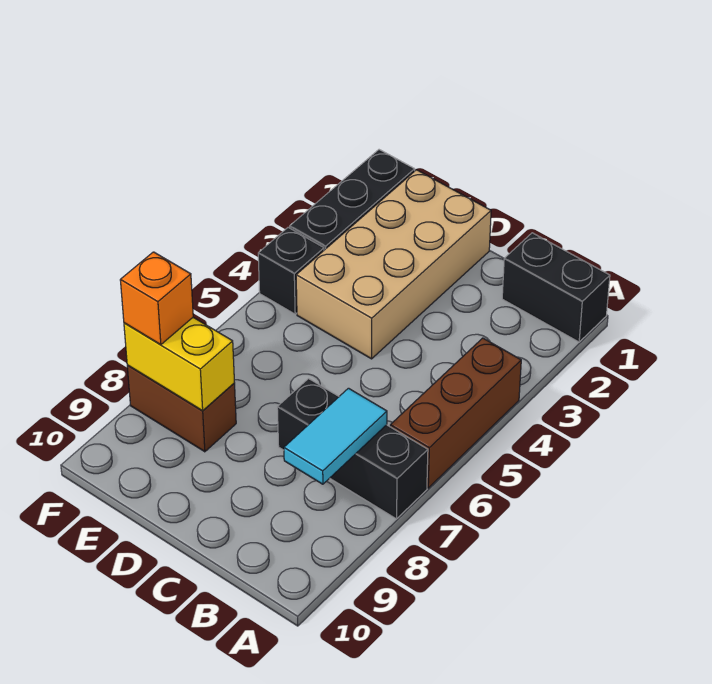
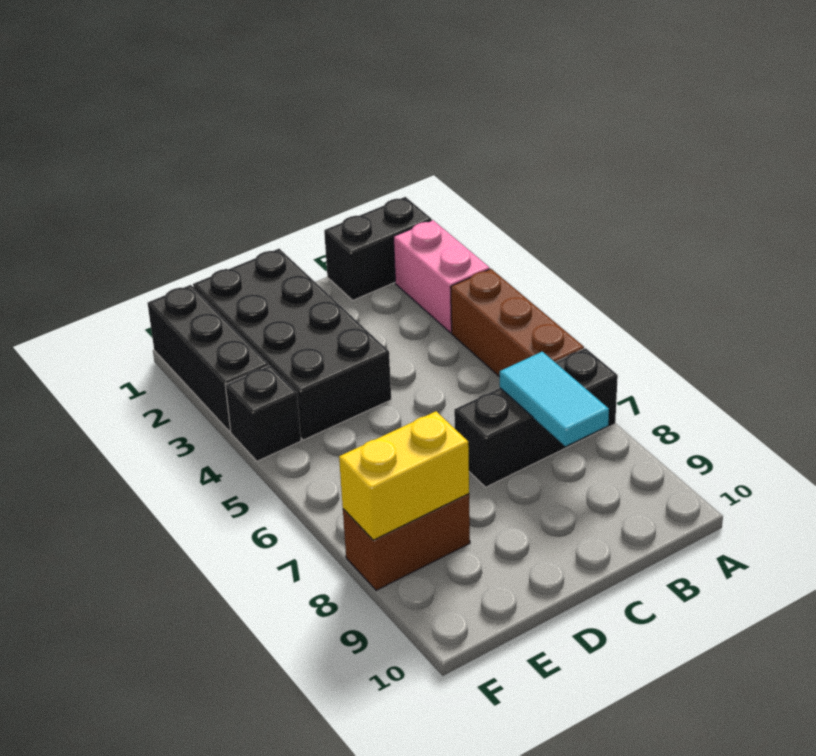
none -> pink 1x2 brick [394,220,490,333]
tan 2x4 brick [296,170,491,359] -> black 2x4 brick [193,249,391,440]
orange 1x1 brick [120,252,193,345] -> none

